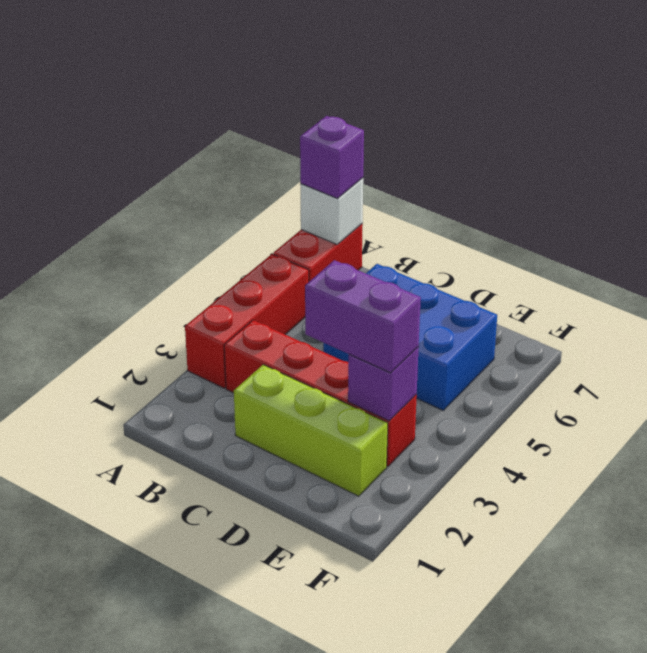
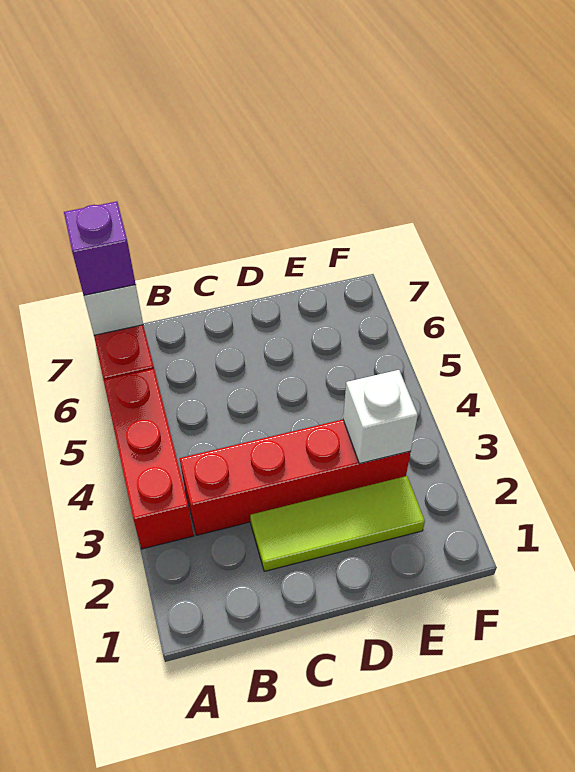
lime 1x3 brick [234,365,388,496] -> lime 1x3 tile [250,476,425,571]
blue 2x3 brick [323,264,497,410] -> none
purple 1x2 brick [305,260,421,373] -> none
purple 1x1 brick [348,347,419,421] -> white 1x1 brick [343,370,418,464]

